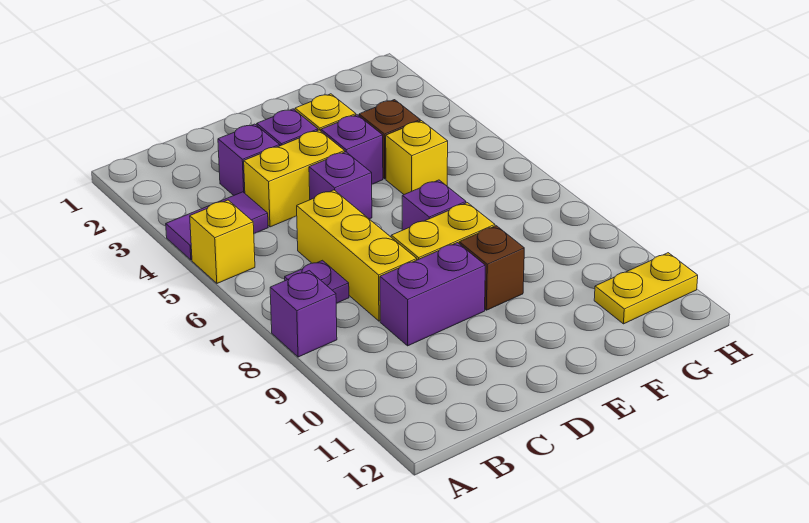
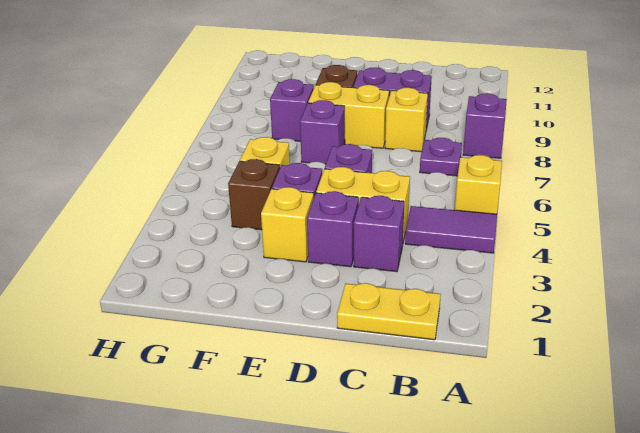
yellow 1x3 brick [297,190,417,321] -> yellow 1x1 brick [385,88,428,152]
none -> purple 1x1 brick [270,79,314,141]
yellow 1x2 plate [594,253,698,324] -> yellow 1x2 plate moved to [337,283,441,340]

